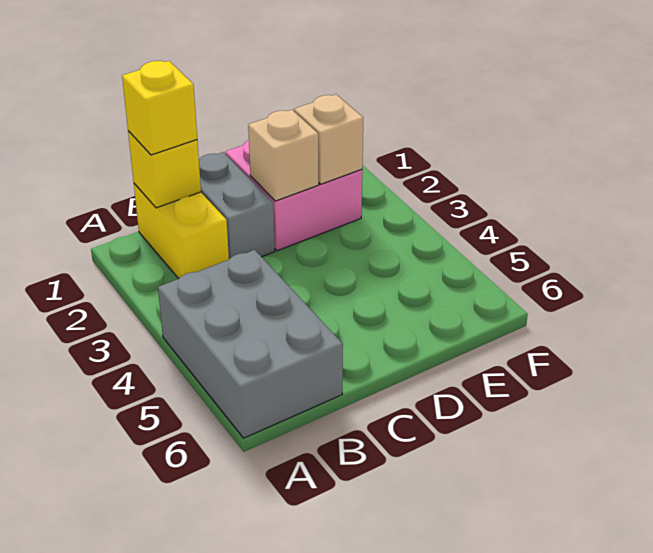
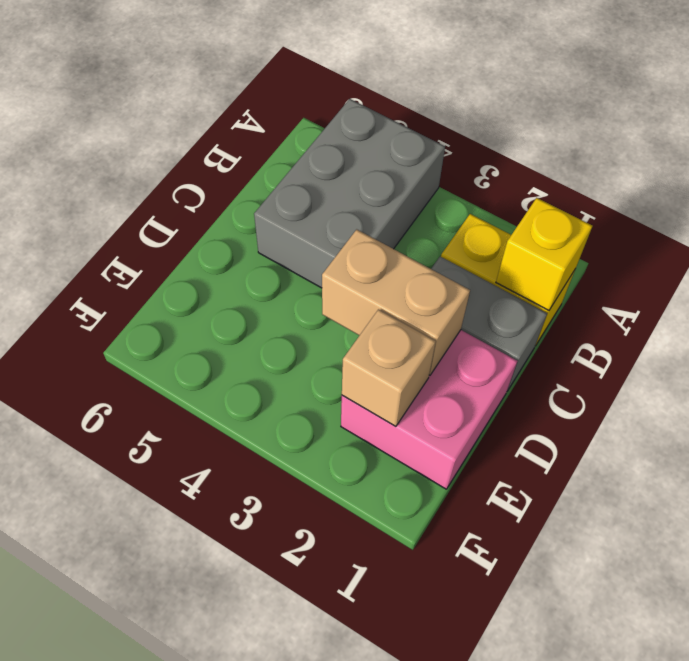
grey 2x3 brick [158,250,343,438] -> grey 2x3 brick turned to [254,99,445,288]
yellow 1x1 brick [122,61,197,155] -> none
tan 1x1 brick [248,110,319,201] -> tan 1x2 brick [322,230,470,375]

